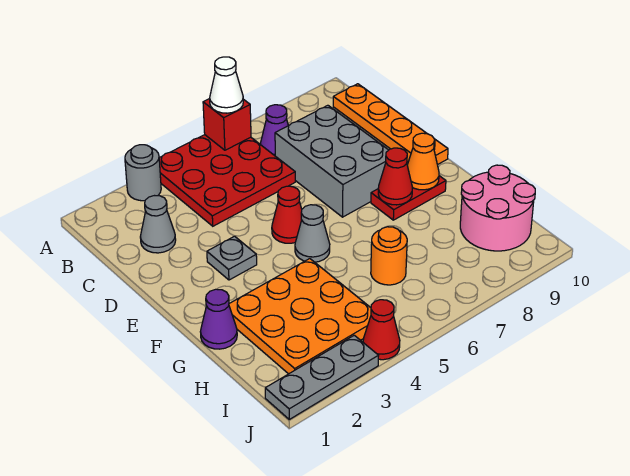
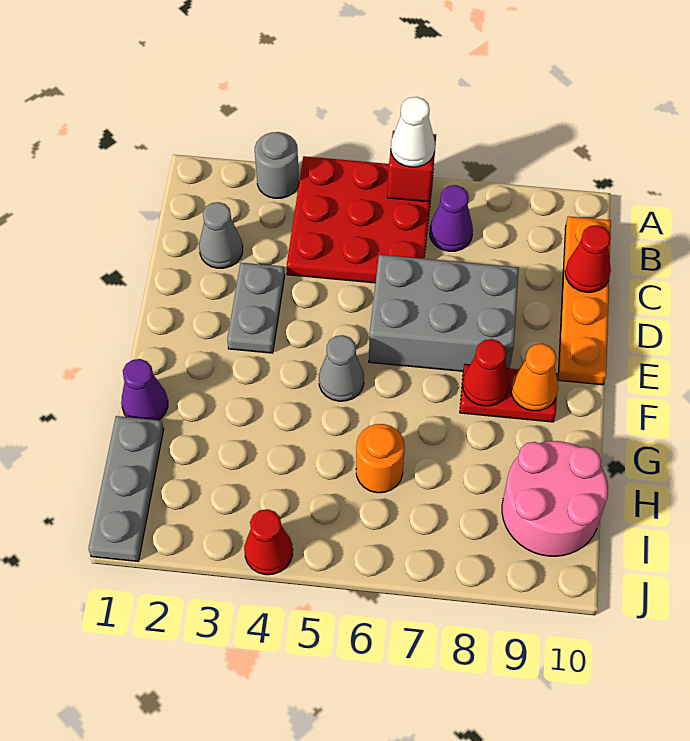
grey 2x3 brick [275,105,388,217] -> grey 2x3 brick turned to [369,255,519,371]
grey 1x1 plate [207,236,257,280] -> grey 1x2 plate [227,263,285,353]
red 1x1 cone [272,186,302,243] -> red 1x1 cone moved to [565,225,611,292]
orange 3x3 plate [229,259,371,374] -> none
grey 1x3 plate [265,335,379,419] -> grey 1x3 plate turned to [88,416,164,561]

